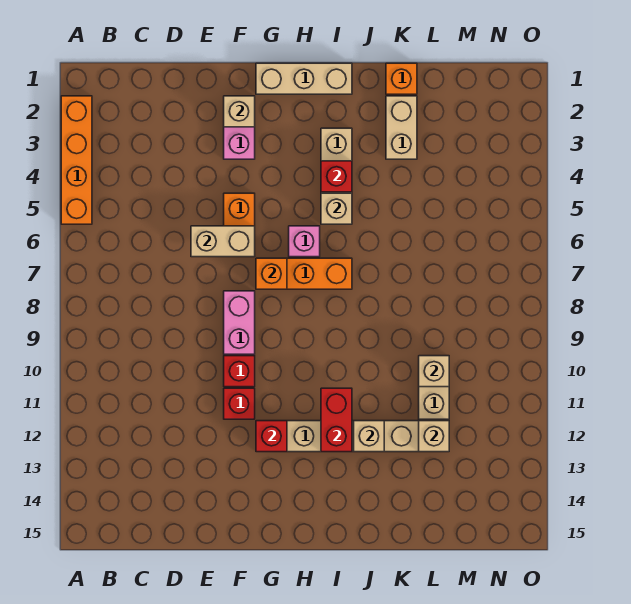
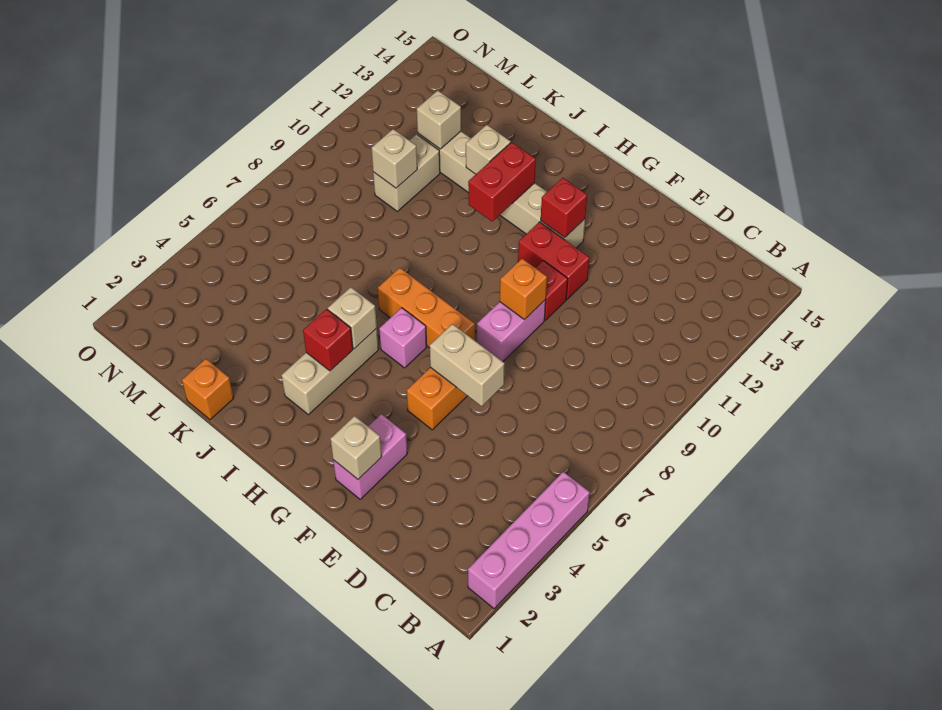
orange 1x4 brick [61,96,92,224] -> pink 1x4 brick [468,472,590,609]
red 1x1 brick [224,388,255,419] -> red 1x2 brick [518,222,590,299]
tan 1x3 brick [256,63,352,94] -> none
orange 1x1 brick [256,258,287,289] -> orange 1x1 brick moved to [500,259,547,320]
tan 1x2 brick [386,96,417,159] -> none

